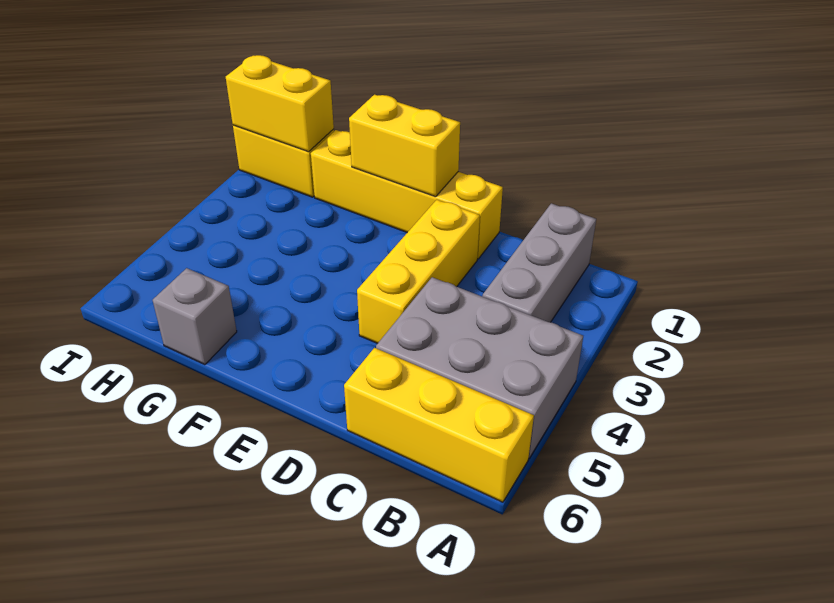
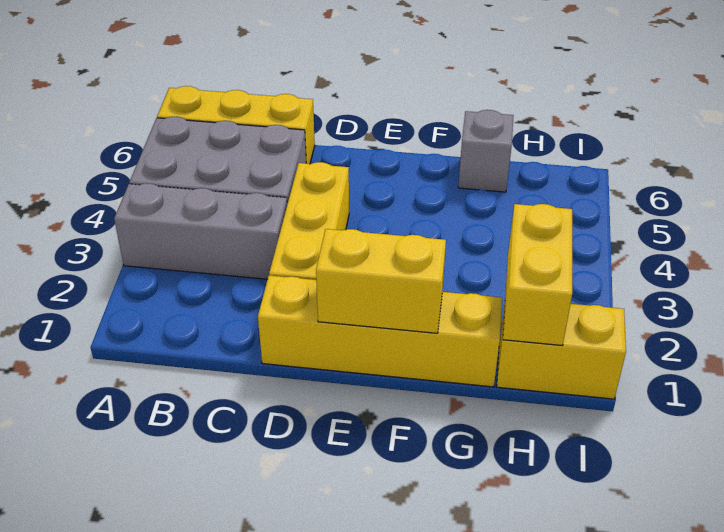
grey 1x3 brick [482,203,596,322] -> grey 1x3 brick turned to [114,183,287,279]
yellow 1x2 brick [226,55,334,152] -> yellow 1x2 brick turned to [503,204,572,345]

